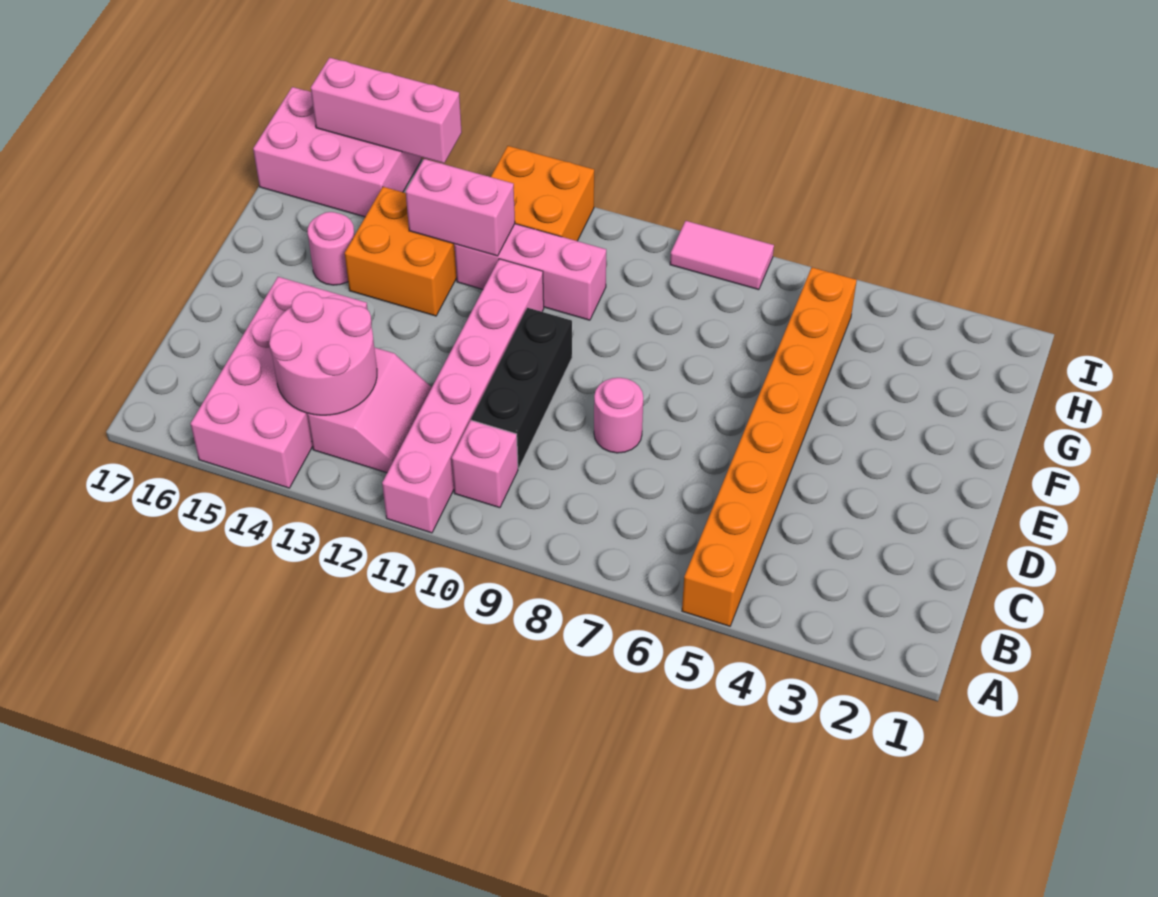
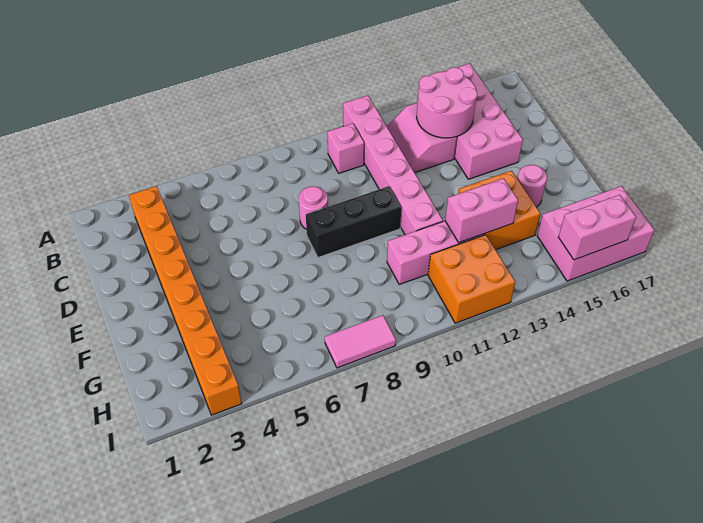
orange 1x8 brick [682,267,857,626] -> orange 1x8 brick moved to [129,186,242,415]
black 1x3 brick [471,308,572,468] -> black 1x3 brick turned to [306,186,401,258]
pink 1x3 brick [311,58,462,163] -> pink 1x2 brick [558,195,636,260]

